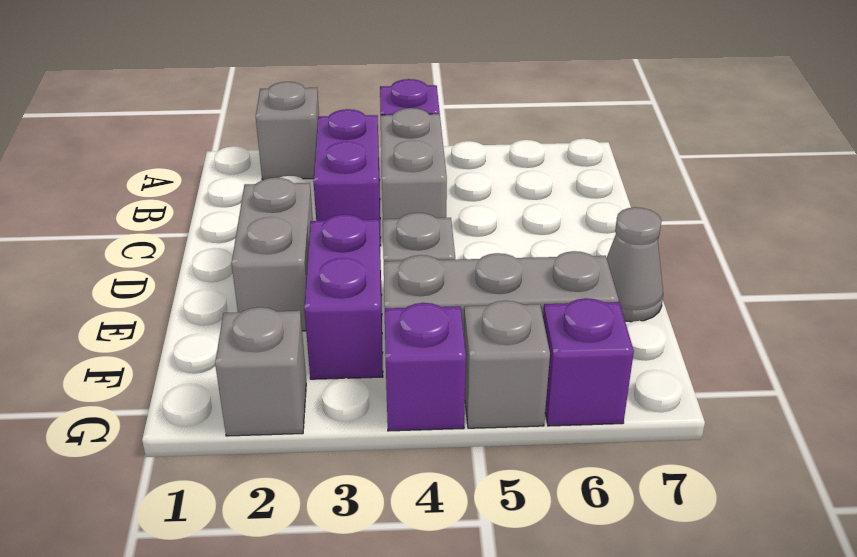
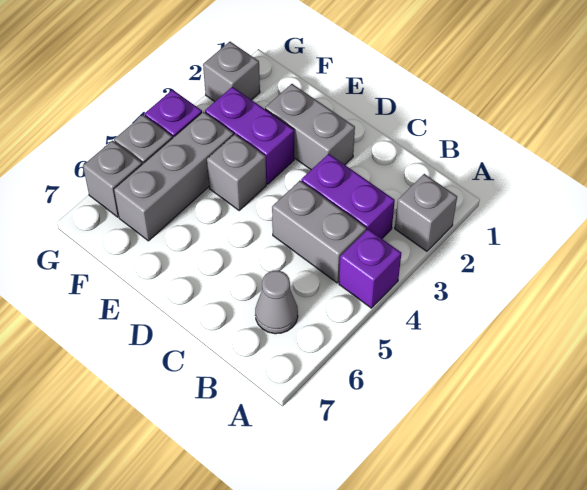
grey 1x1 cone [607,207,663,322] -> grey 1x1 cone moved to [255,271,298,334]
purple 1x1 brick [543,298,634,426] -> grey 1x1 brick [83,141,142,217]

